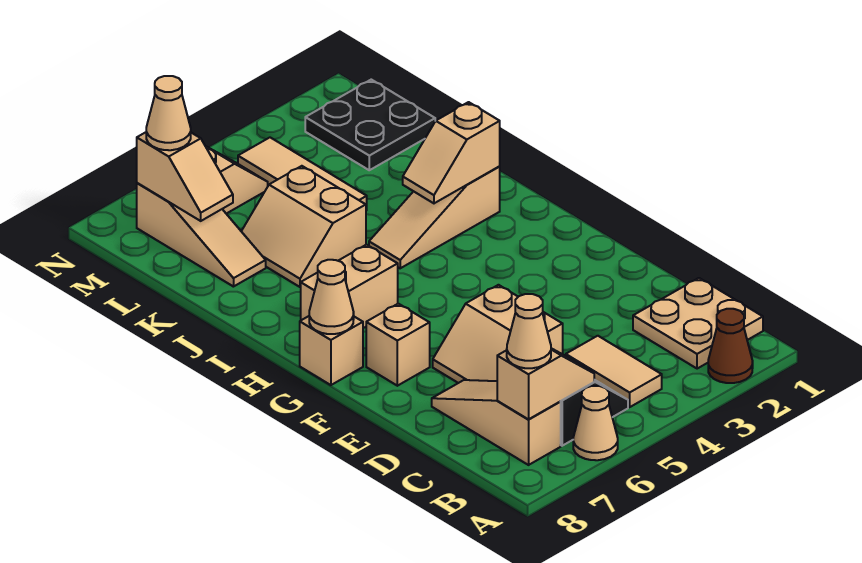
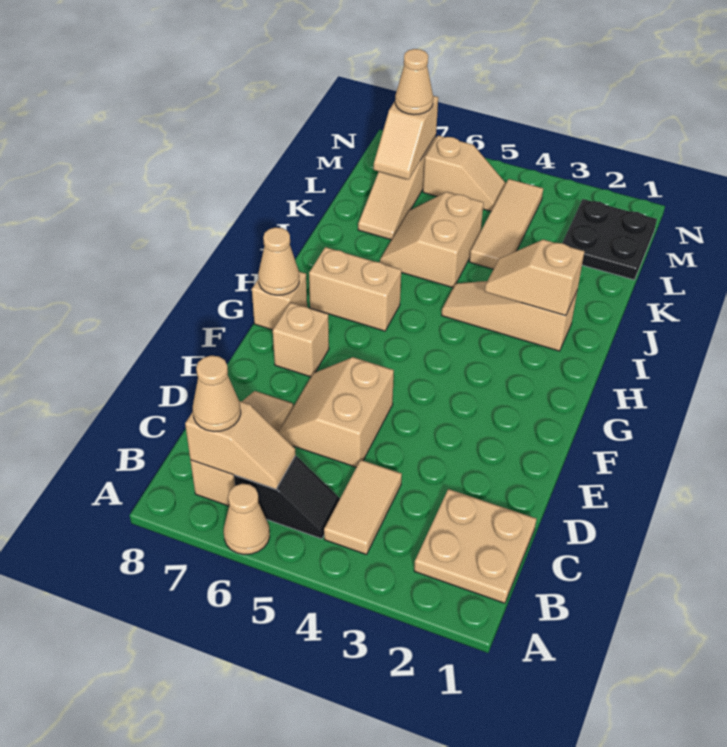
brown 1x1 cone [708,309,753,383] -> none

